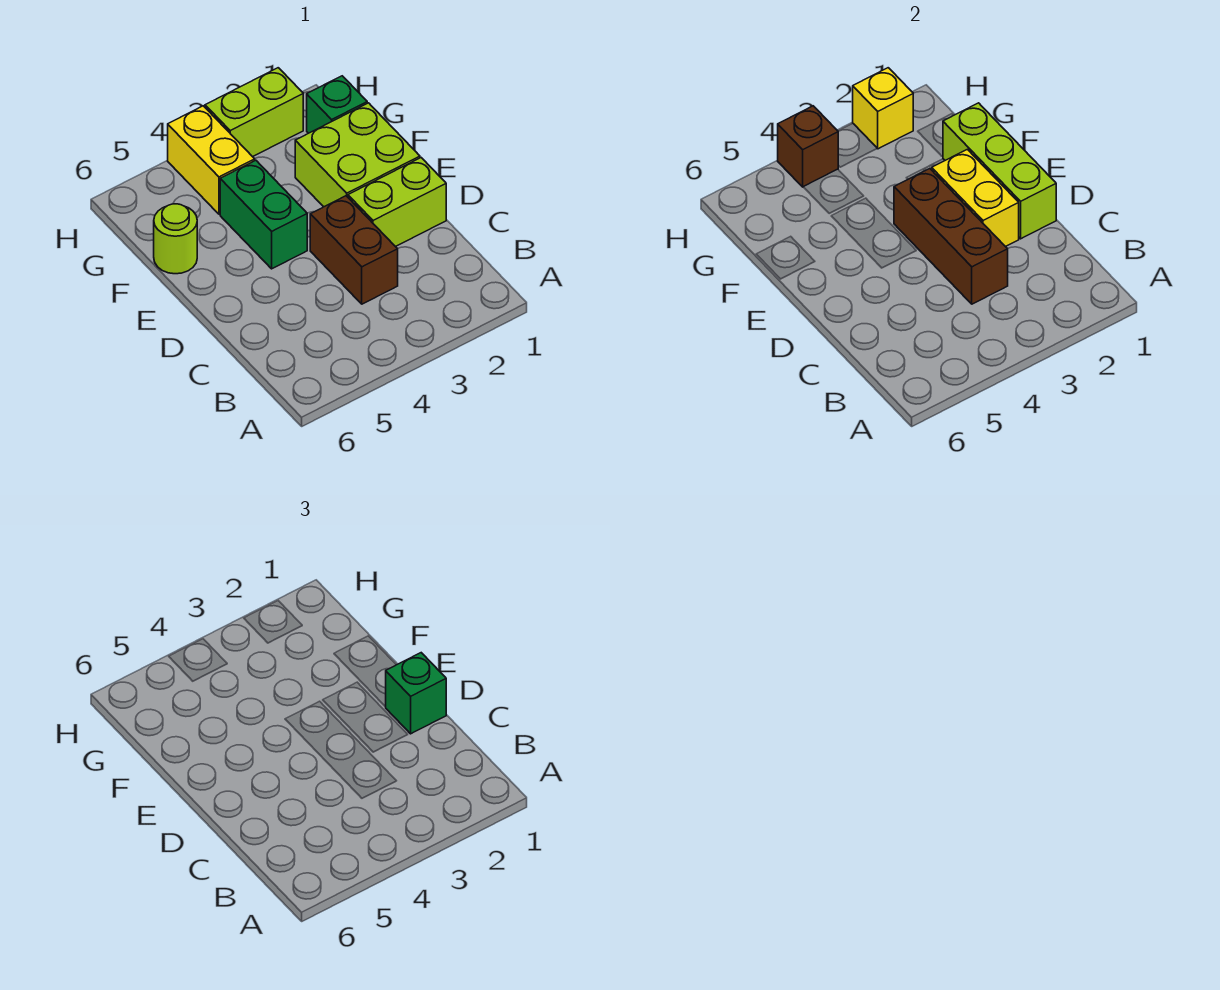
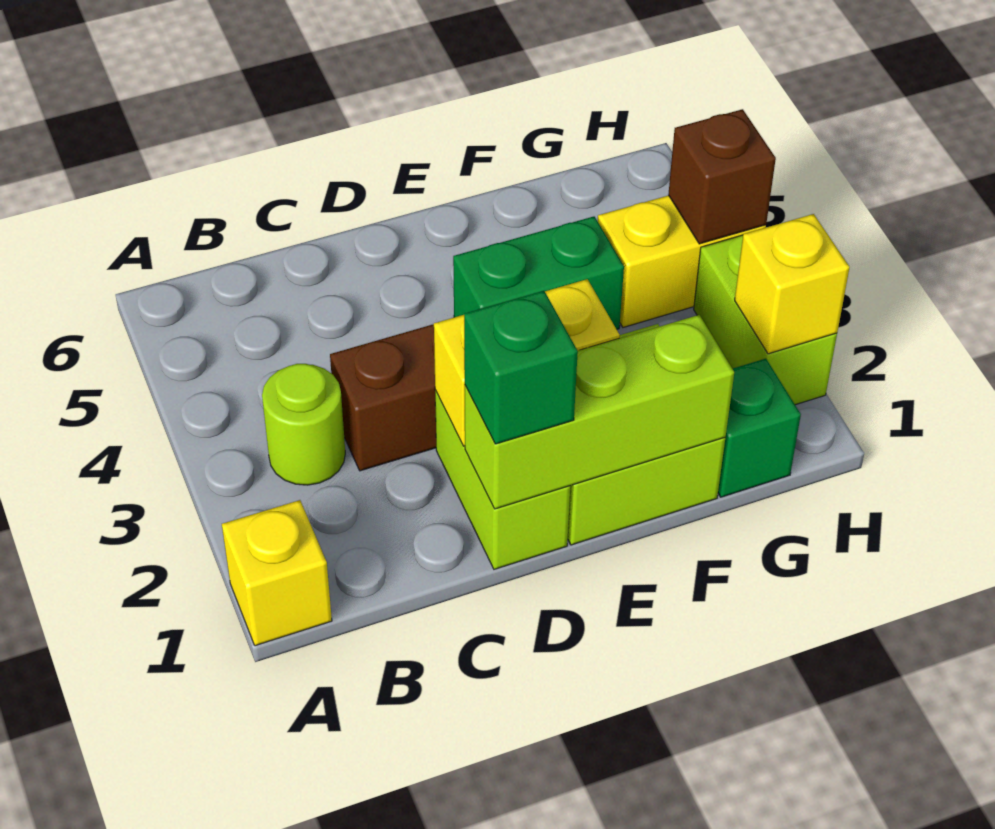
none -> yellow 1x1 brick [222,500,332,646]
brown 1x3 brick [894,169,1008,304] -> none
lime 1x1 round brick [154,204,197,274] -> lime 1x1 round brick moved to [262,364,345,485]

